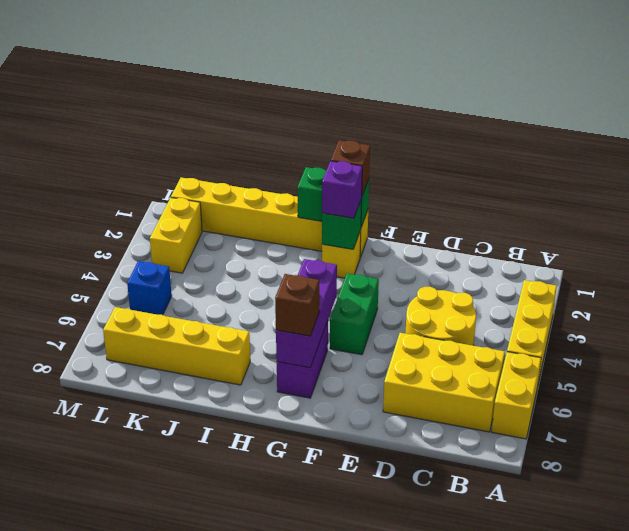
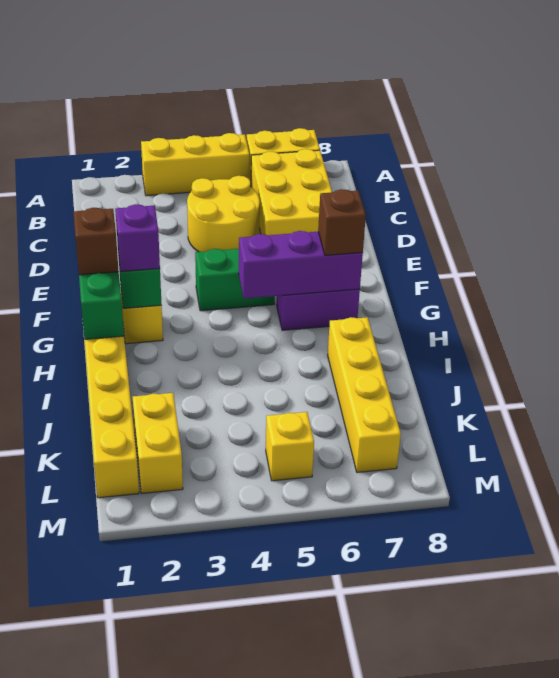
yellow 1x2 brick [150,198,202,273] -> yellow 1x2 brick turned to [133,393,183,493]
blue 1x1 brick [127,261,172,315] -> yellow 1x1 brick [266,412,314,481]

